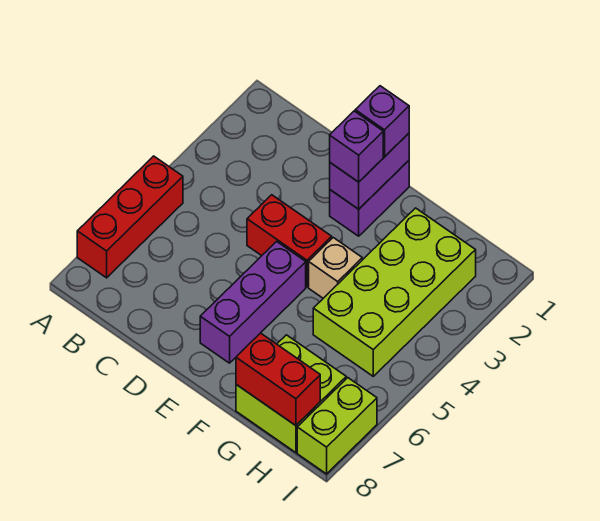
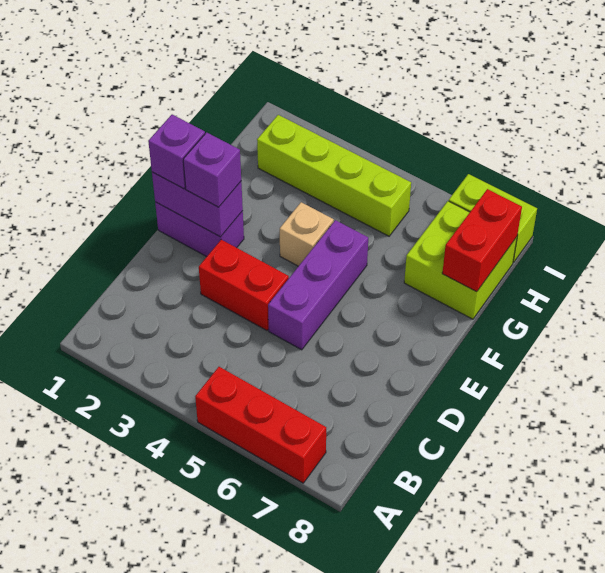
red 1x2 brick [247,195,332,287] -> red 1x2 brick turned to [199,240,289,330]
purple 1x3 brick [200,241,306,363] -> purple 1x3 brick turned to [268,220,368,350]
lime 2x4 brick [313,208,476,376] -> lime 1x4 brick [257,115,411,236]

